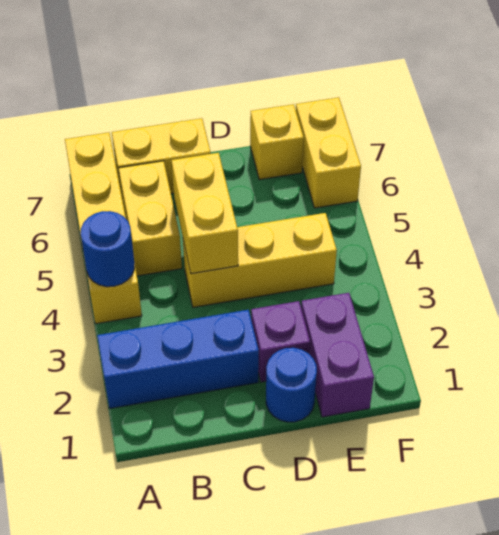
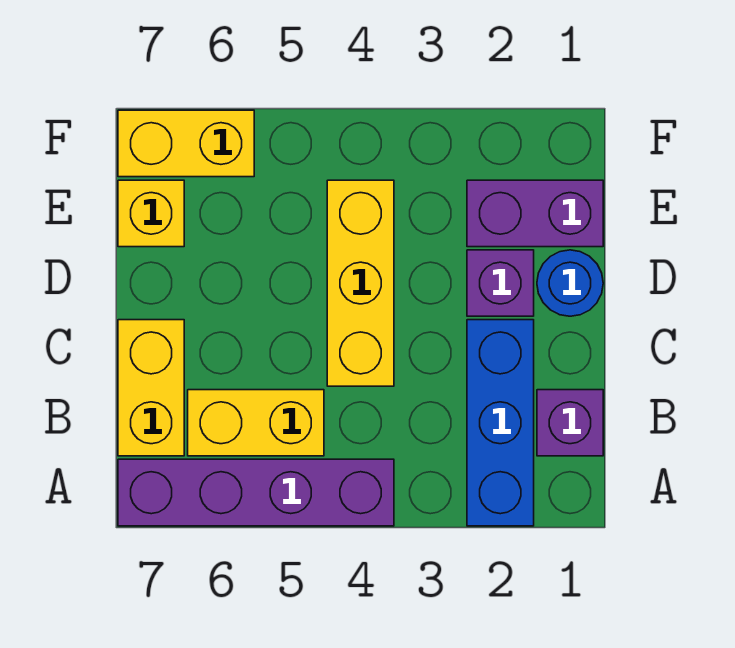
yellow 1x4 brick [65,132,142,324] -> purple 1x4 brick [118,459,394,526]
blue 1x1 round brick [81,211,134,287] -> none
none -> purple 1x1 brick [537,390,603,456]
yellow 1x2 brick [172,153,238,274] -> none

